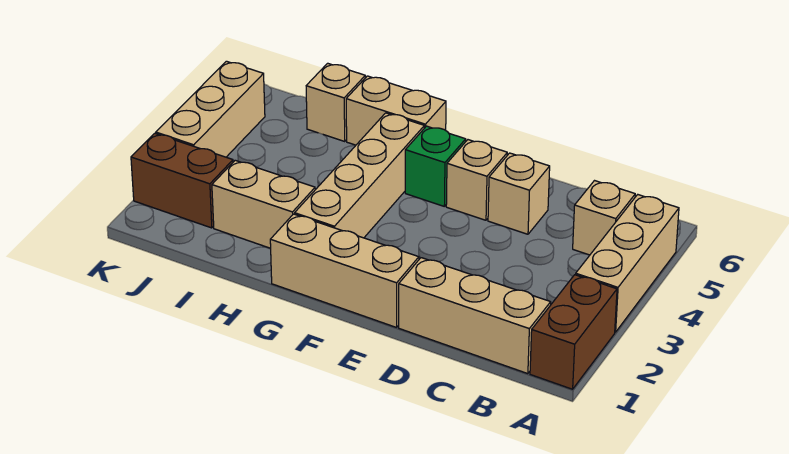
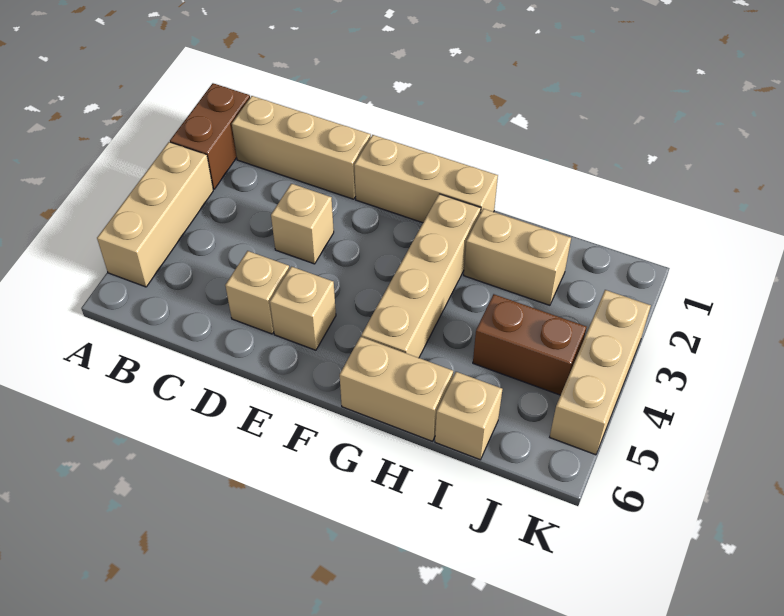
tan 1x1 brick [573,181,635,255] -> tan 1x1 brick moved to [271,184,334,264]
green 1x1 brick [405,126,466,206] -> none
brown 1x2 brick [131,133,233,228] -> brown 1x2 brick moved to [473,294,587,395]

